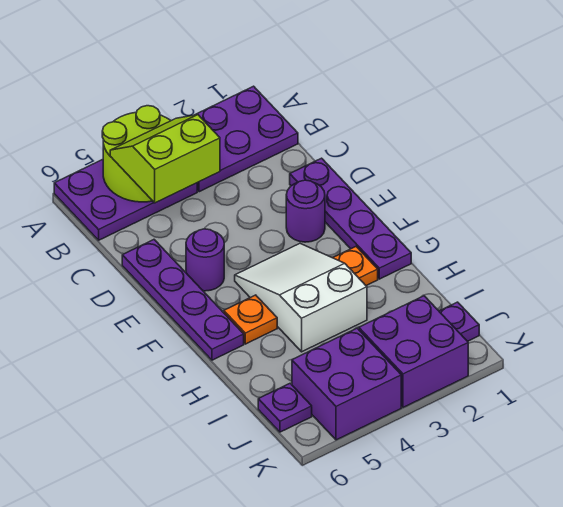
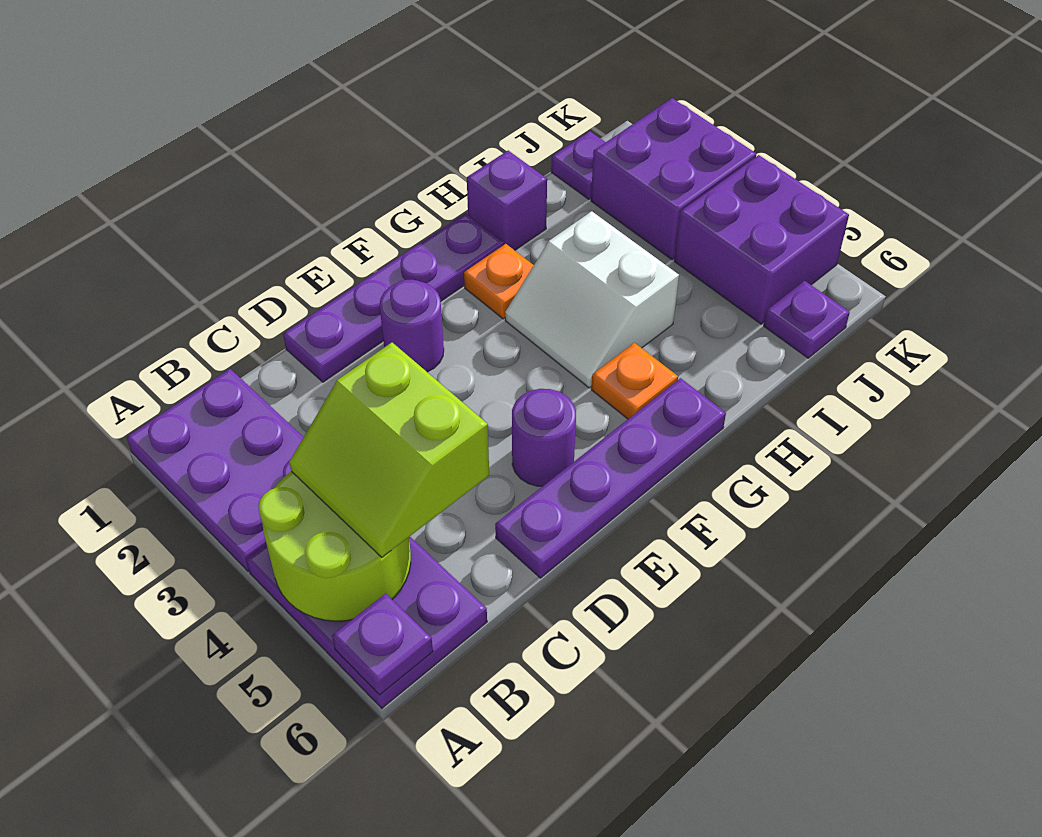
none -> purple 1x1 plate [332,594,433,695]
white 2x3 slope [235,244,367,352] -> white 2x2 slope [505,211,679,388]
none -> purple 1x1 brick [467,151,547,250]

